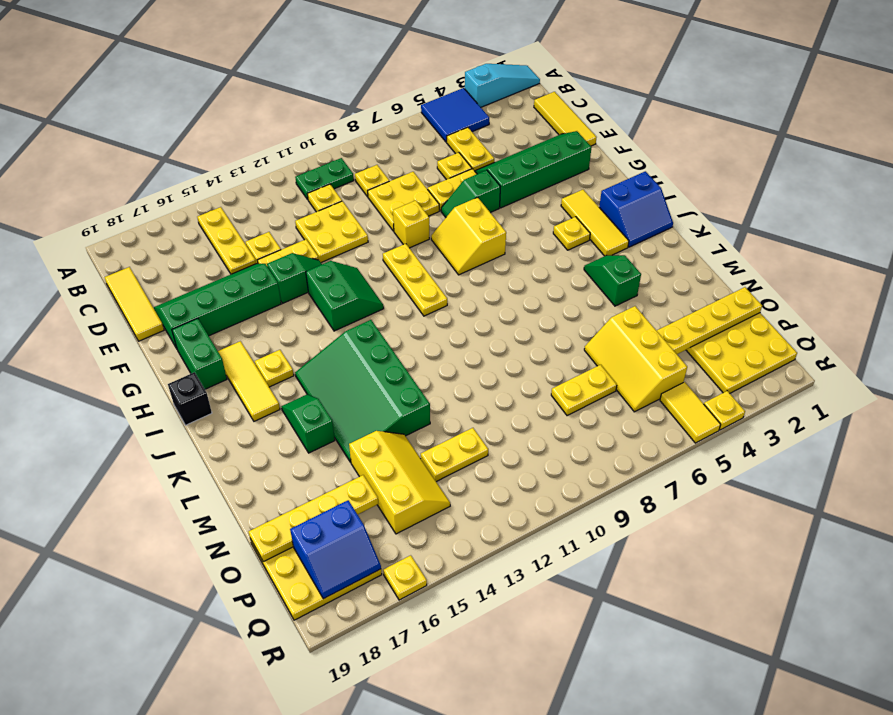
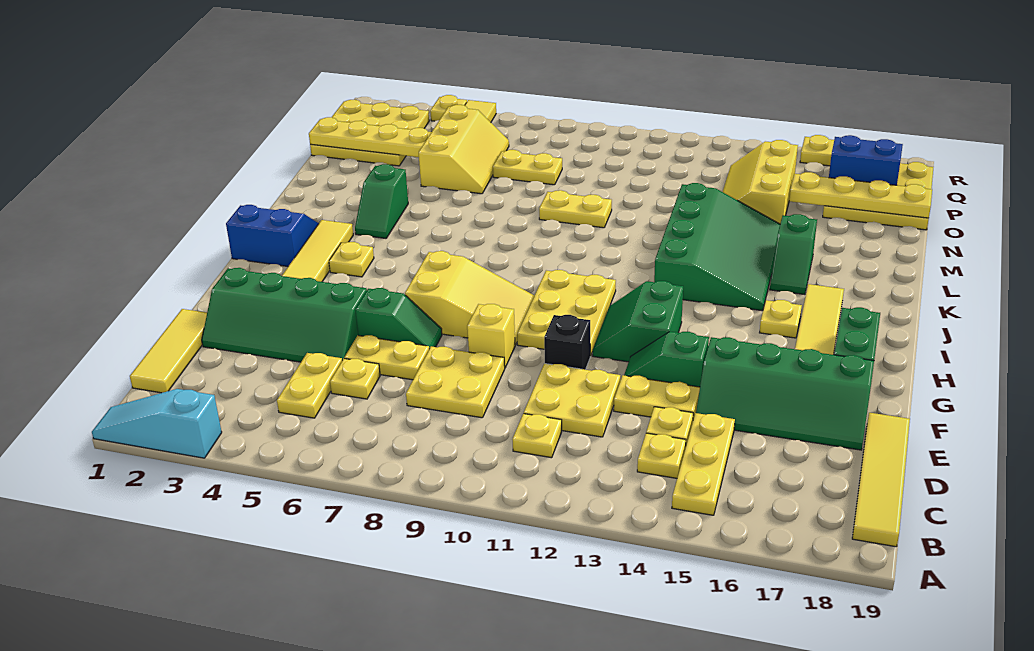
blue 2x2 tile [421,88,489,142] -> none
green 1x2 plate [295,158,354,199] -> none
yellow 1x1 plate [355,165,389,197] -> yellow 1x1 plate moved to [637,433,686,478]
yellow 1x3 tile [104,267,164,341] -> yellow 1x4 tile [852,413,910,547]
yellow 2x2 slope [431,197,506,275] -> yellow 2x3 slope [405,251,534,345]
yellow 1x3 plate [383,244,447,316] -> yellow 2x3 plate [517,270,616,356]
black 1x1 brick [168,372,212,425] -> black 1x1 brick moved to [544,315,590,370]
yellow 1x2 plate [421,428,488,482] -> yellow 1x2 plate moved to [539,190,612,228]

